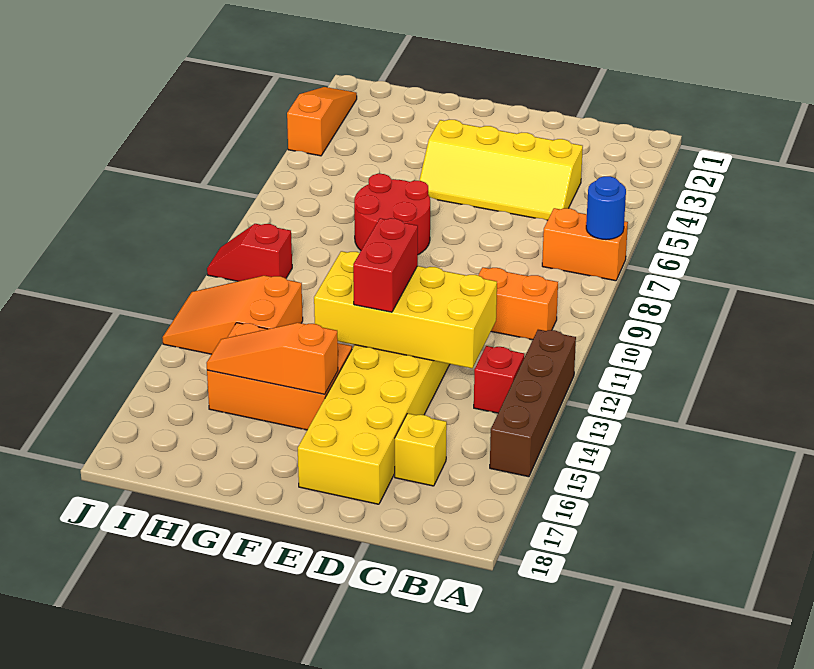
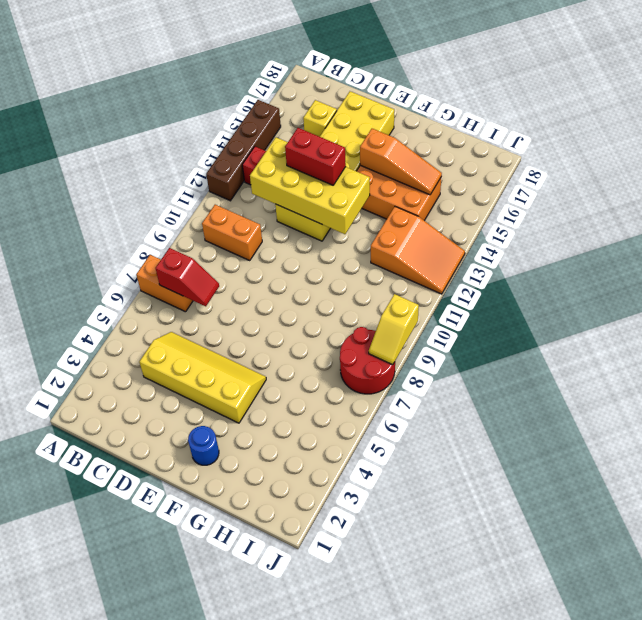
blue 1x1 round brick [586,176,626,240] -> blue 1x1 round brick moved to [188,426,219,465]
red 1x2 brick [353,218,418,312] -> red 1x2 brick turned to [285,128,346,185]
red 2x2 round brick [354,174,430,255] -> red 2x2 round brick moved to [340,327,395,394]
red 1x2 slope [207,224,292,281] -> red 1x2 slope moved to [156,248,219,306]
orange 1x3 slope [287,87,357,156] -> none
none -> yellow 1x2 slope [369,294,419,365]

